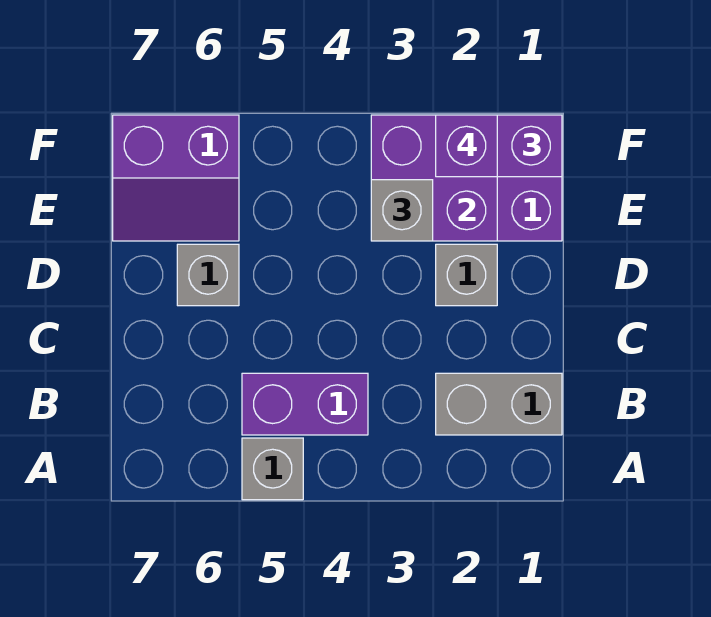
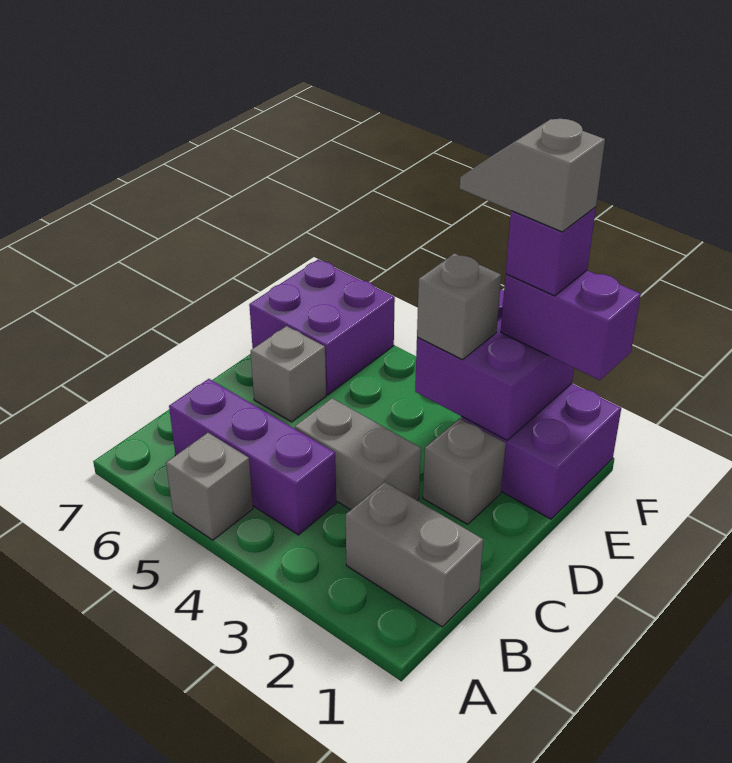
purple 1x2 brick [242,373,368,435] -> purple 1x3 brick [169,379,336,535]
none -> grey 1x2 brick [295,398,421,510]
purple 2x2 slope [113,115,239,241] -> purple 2x2 brick [249,260,395,395]
none -> grey 1x2 slope [460,119,605,232]

